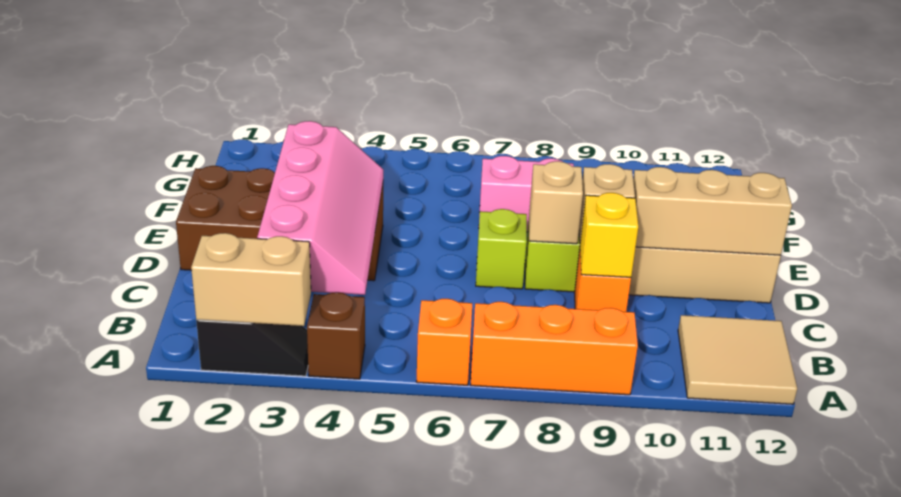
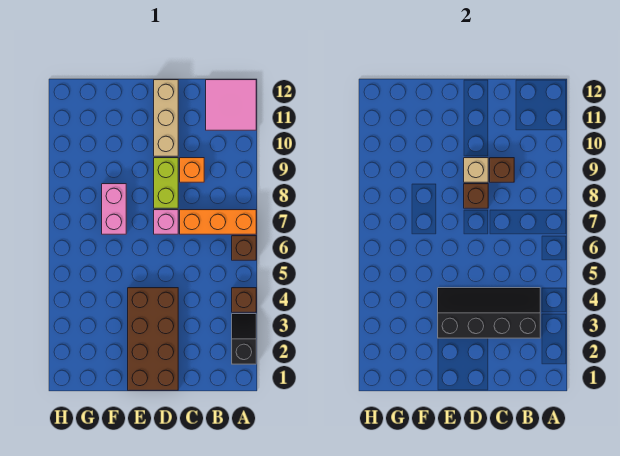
tan 1x2 brick [191,233,311,326] -> none
orange 1x1 brick [416,299,472,385] -> brown 1x1 brick [232,236,256,260]
orange 1x3 brick [471,302,638,395] -> orange 1x3 brick turned to [180,210,256,234]
tan 2x2 tile [678,315,797,404] -> pink 2x2 tile [206,80,256,130]
pink 2x4 slope [257,121,383,295] -> black 2x4 slope [438,288,540,338]
yellow 1x1 brick [580,193,638,277] -> brown 1x1 brick [490,158,514,182]
lime 1x1 brick [476,209,527,289] -> pink 1x1 brick [154,210,178,234]
tan 1x1 brick [529,161,583,244] -> brown 1x1 brick [464,184,488,208]
tan 1x3 brick [633,167,792,256] -> none

